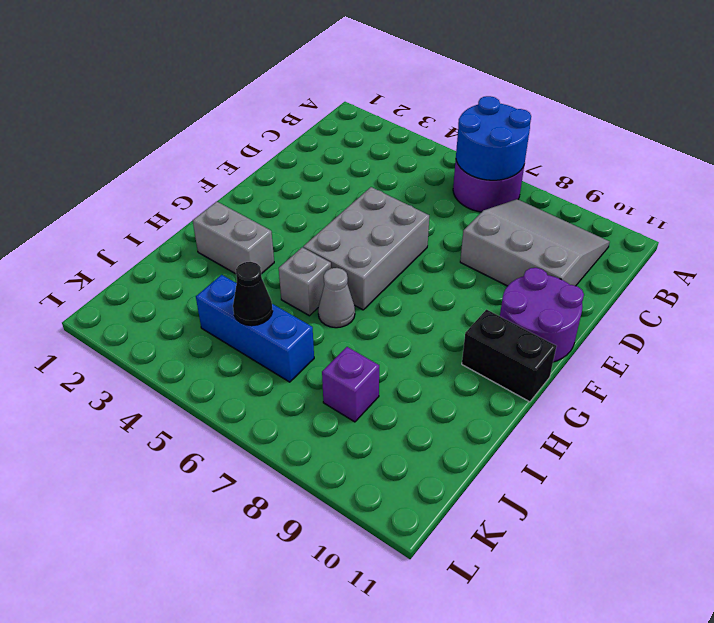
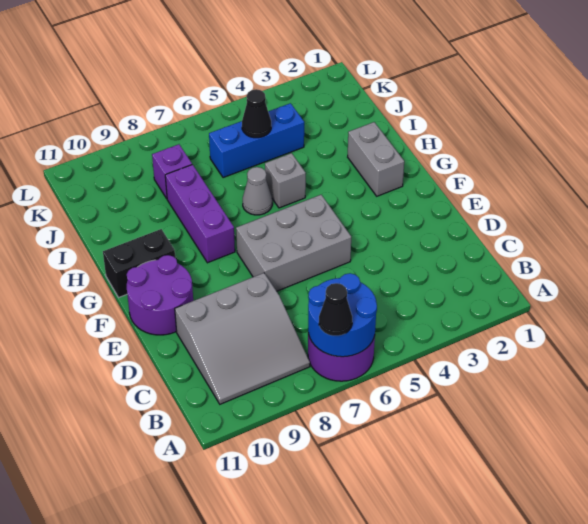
none -> black 1x1 cone [319,283,352,336]
grey 2x3 brick [303,187,429,310] -> grey 2x3 brick turned to [236,195,351,291]
none -> purple 1x3 brick [165,165,235,263]
grey 1x2 brick [193,202,274,274] -> grey 1x2 brick turned to [348,122,404,196]

